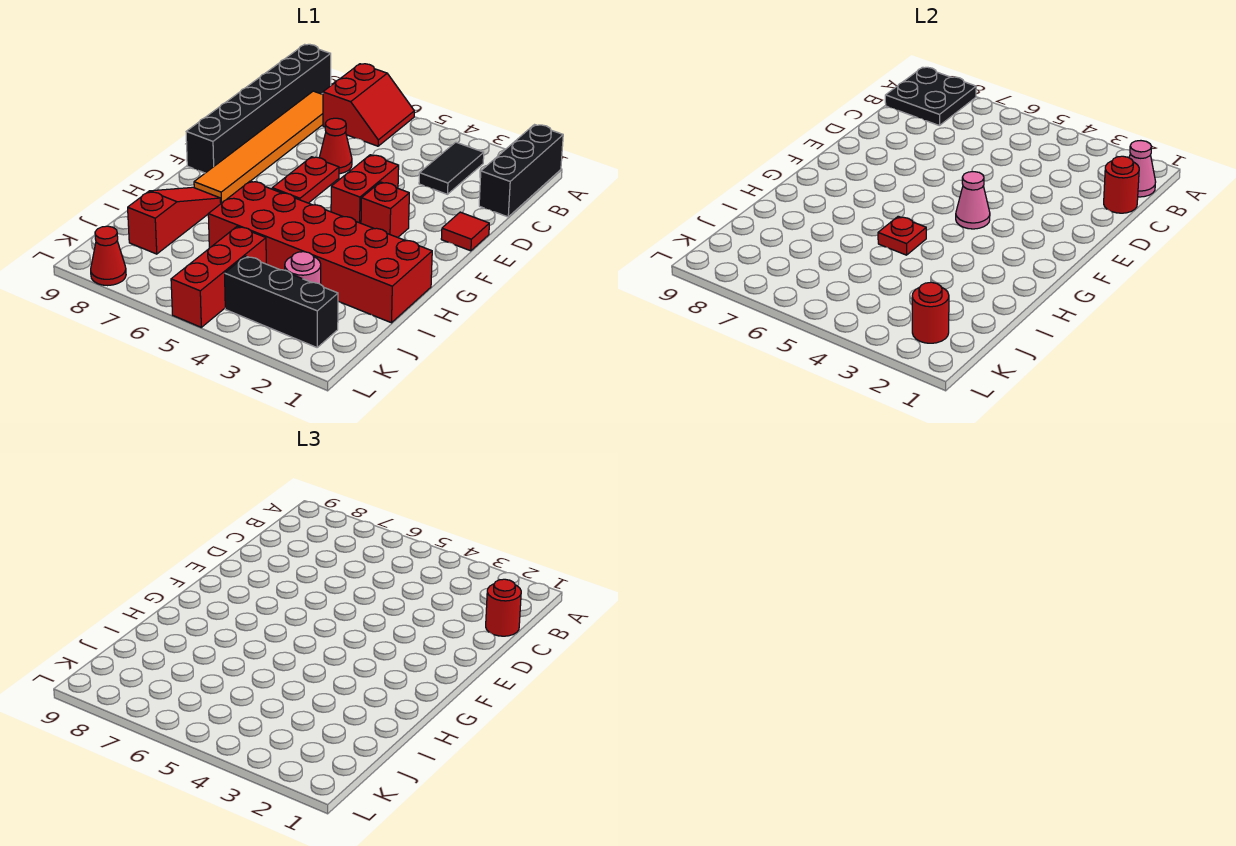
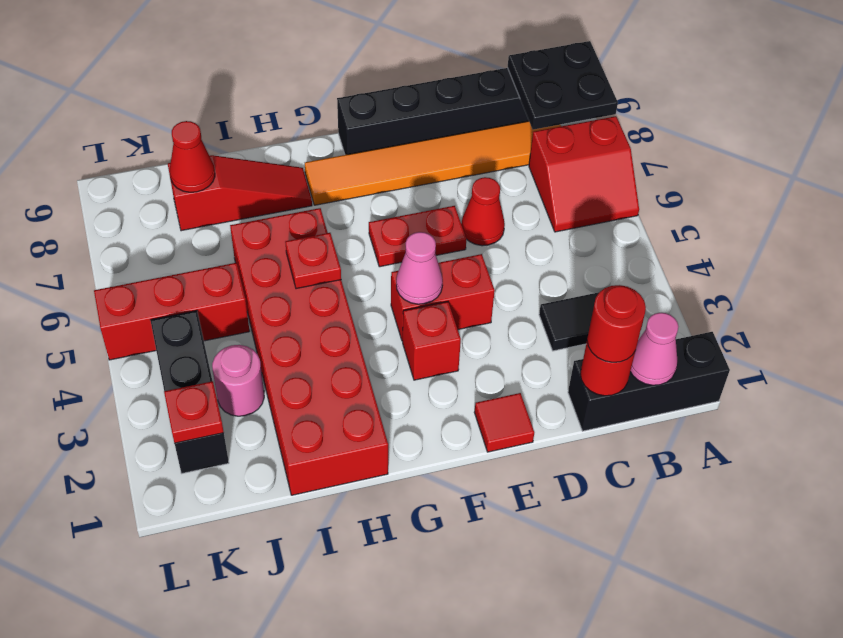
red 1x1 round brick [912,282,949,343] -> red 1x1 plate [164,381,224,443]
red 1x1 cone [91,226,126,286] -> red 1x1 cone moved to [170,121,215,192]

